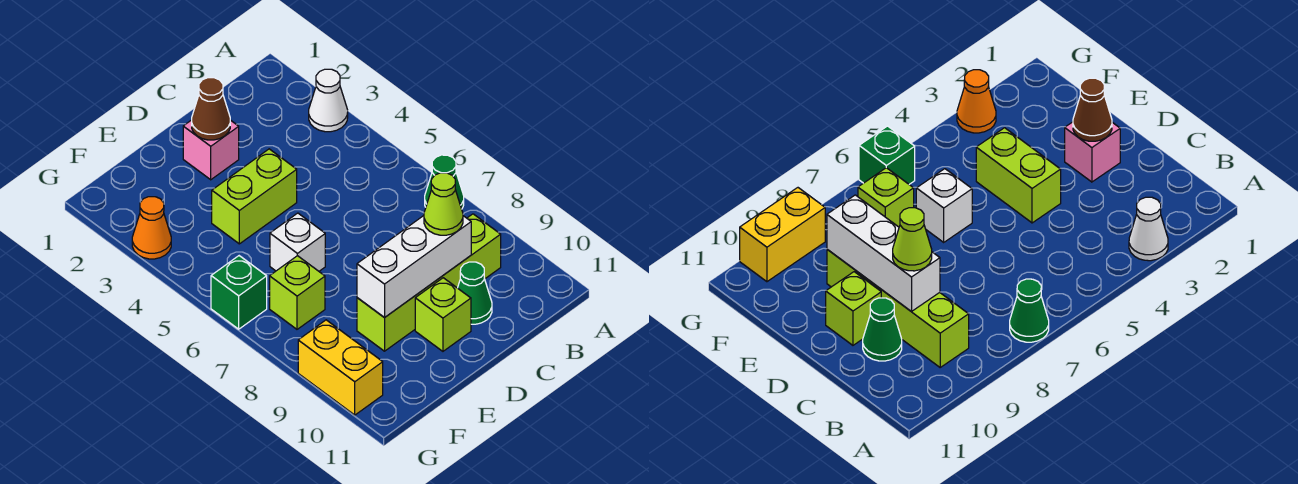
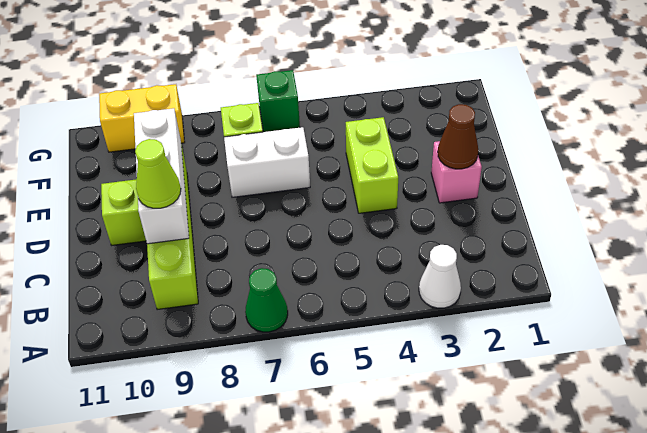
green 1x1 cone [458,262,492,324] -> none
white 1x1 brick [270,213,325,271] -> white 1x2 brick [224,127,310,197]
orange 1x1 cone [132,197,171,259] -> none

